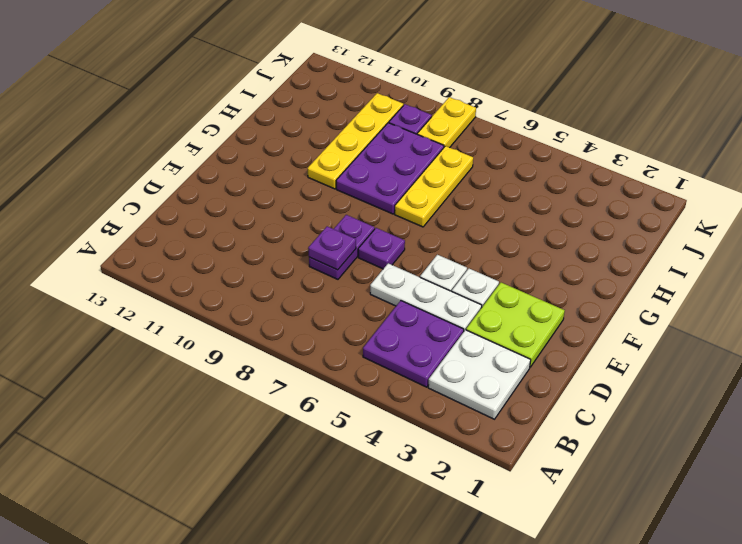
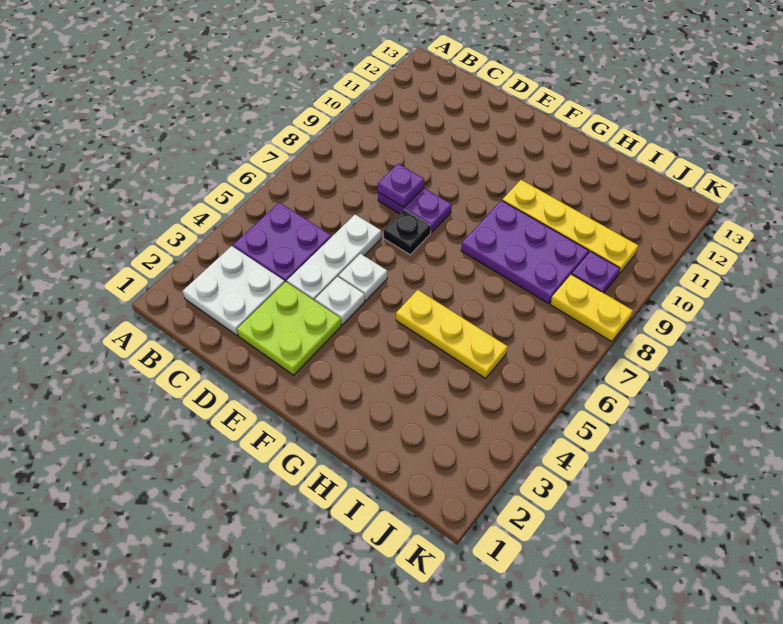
purple 1x1 plate [358,228,405,269] -> black 1x1 plate [384,210,431,255]
yellow 1x3 plate [395,146,473,227] -> yellow 1x3 plate moved to [396,290,508,378]

